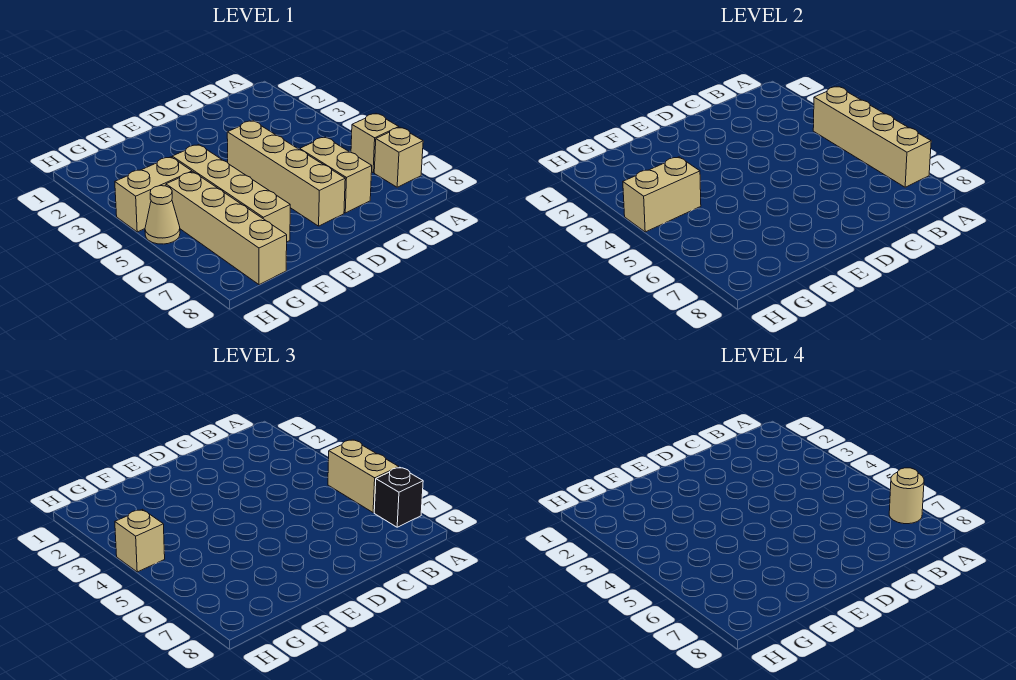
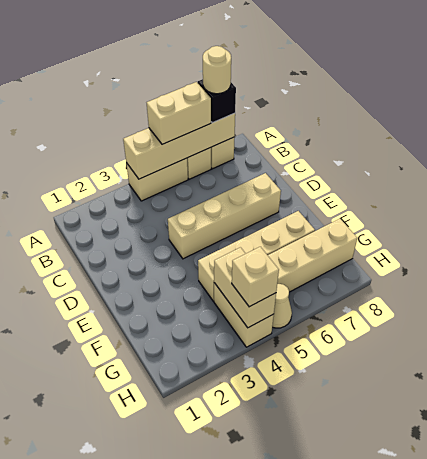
tan 1x2 brick [300,137,372,213] -> tan 1x2 brick moved to [126,158,188,201]

